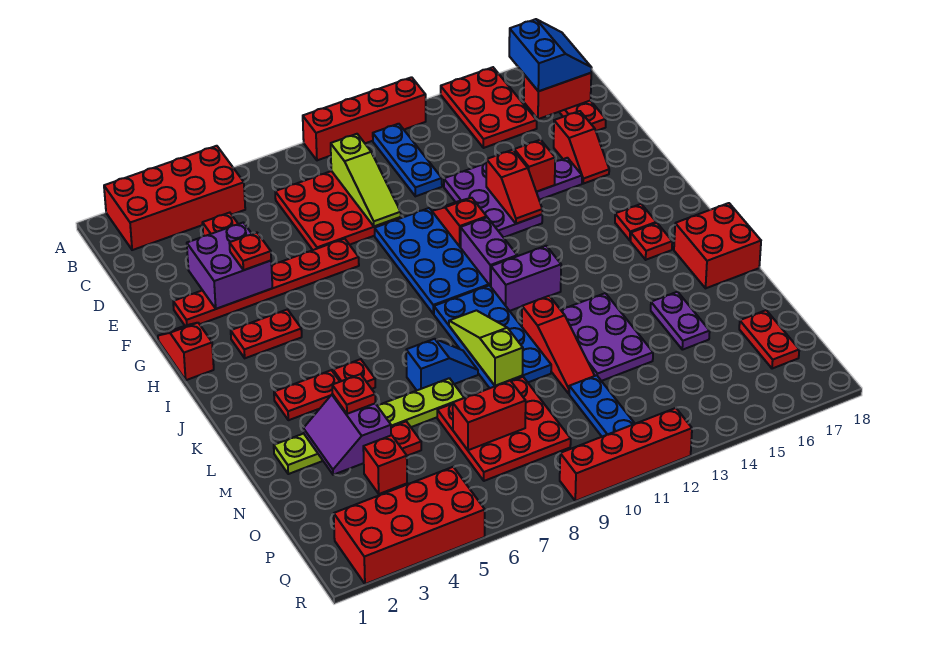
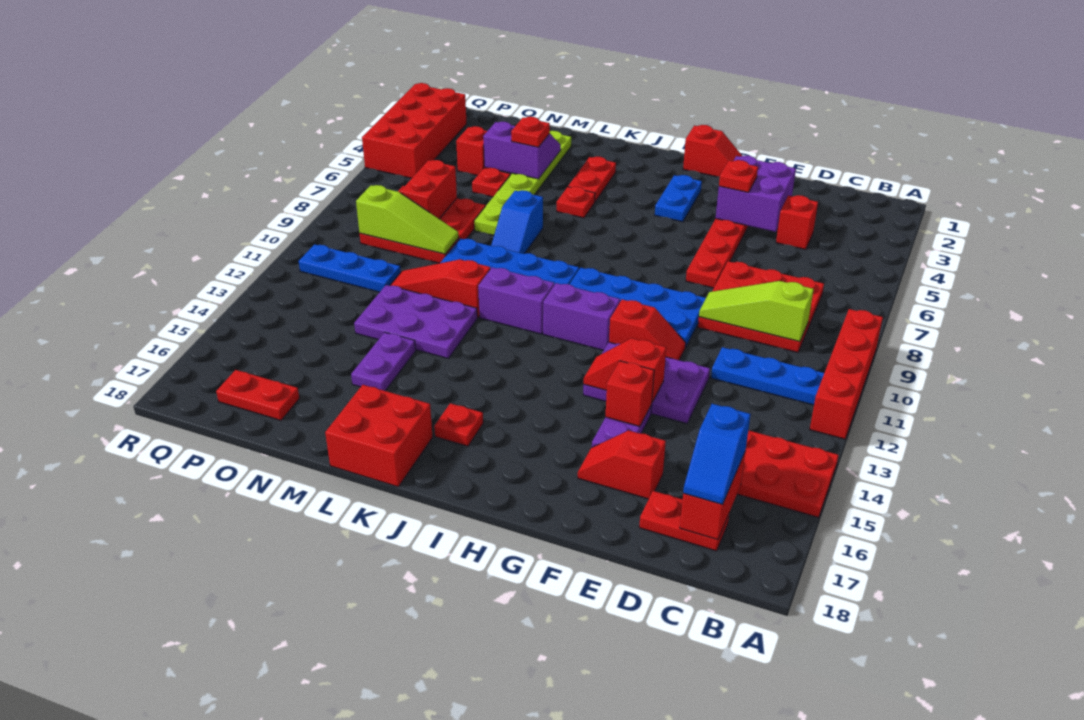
red 2x4 brick [104,146,245,250] -> none
blue 2x2 slope [509,19,592,91] -> blue 1x2 slope [683,404,751,505]
red 1x2 plate [231,309,302,358] -> blue 1x2 plate [655,175,702,222]
red 1x1 plate [615,204,656,240] -> none
purple 1x2 brick [491,246,561,311] -> purple 1x2 brick turned to [478,267,554,334]
lime 1x3 slope [449,310,523,386] -> lime 1x3 slope moved to [356,185,459,254]
purple 1x2 plate [651,292,710,350] -> purple 1x2 plate turned to [351,332,416,391]
red 1x4 brick [560,408,692,501] -> none

